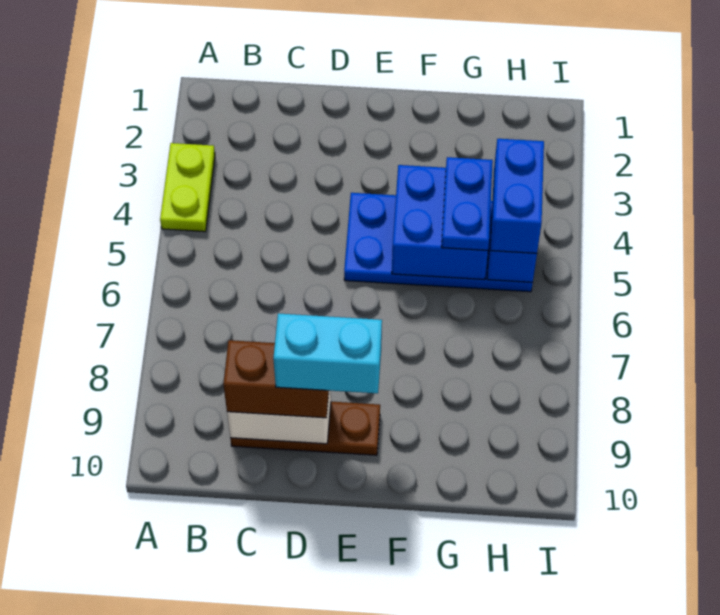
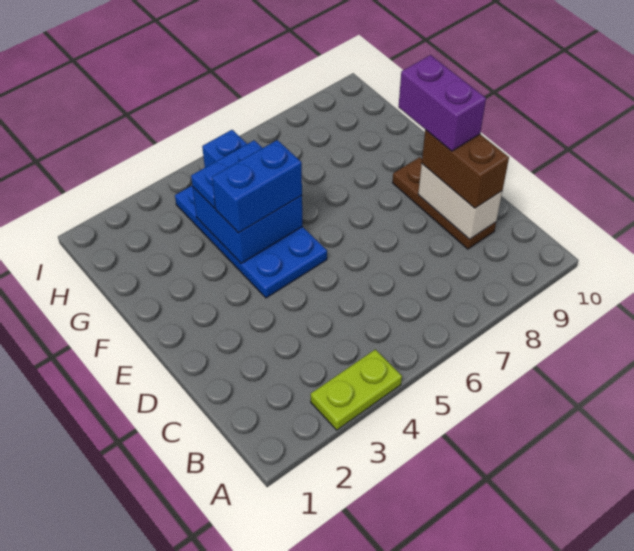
cyan 1x2 brick [273,313,382,393] -> purple 1x2 brick [399,55,486,151]
blue 1x2 brick [490,139,544,253] -> blue 1x2 brick moved to [212,140,302,233]

